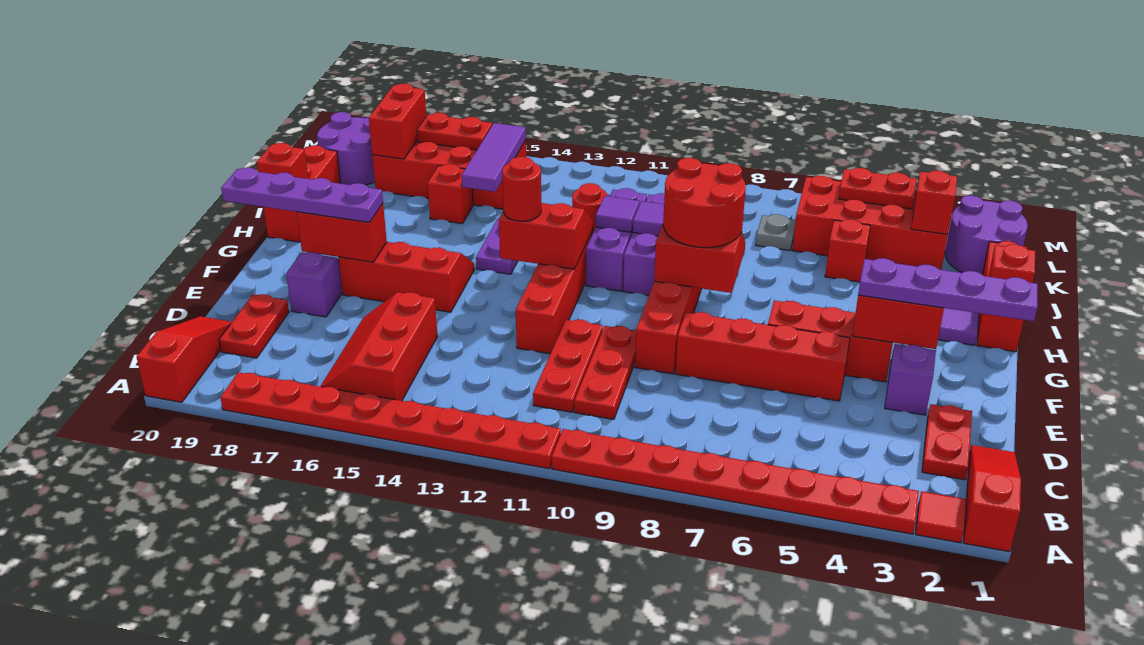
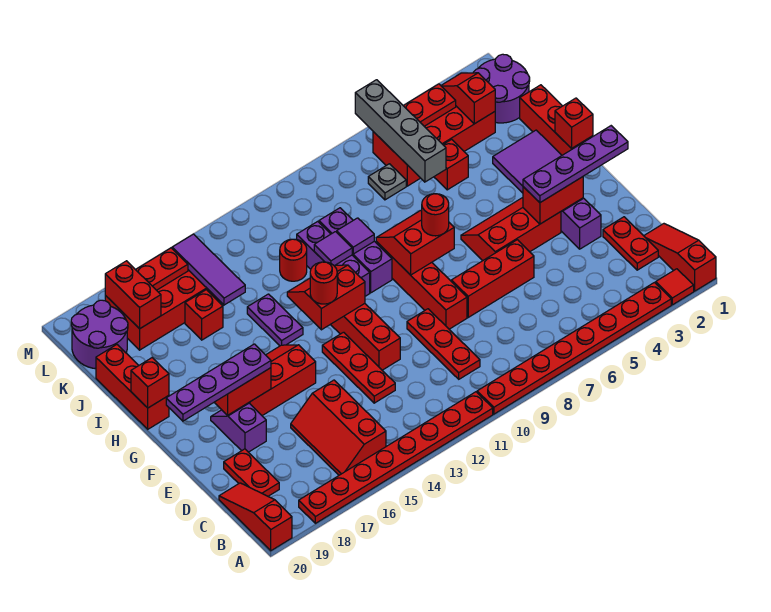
red 1x3 plate [533,320,603,412] -> red 1x3 plate moved to [322,332,395,403]
red 1x4 brick [676,312,850,401] -> red 1x3 brick [451,240,534,317]
red 2x2 round brick [663,158,746,248] -> red 1x1 round brick [422,194,449,236]
none -> grey 1x4 brick [355,80,446,182]

